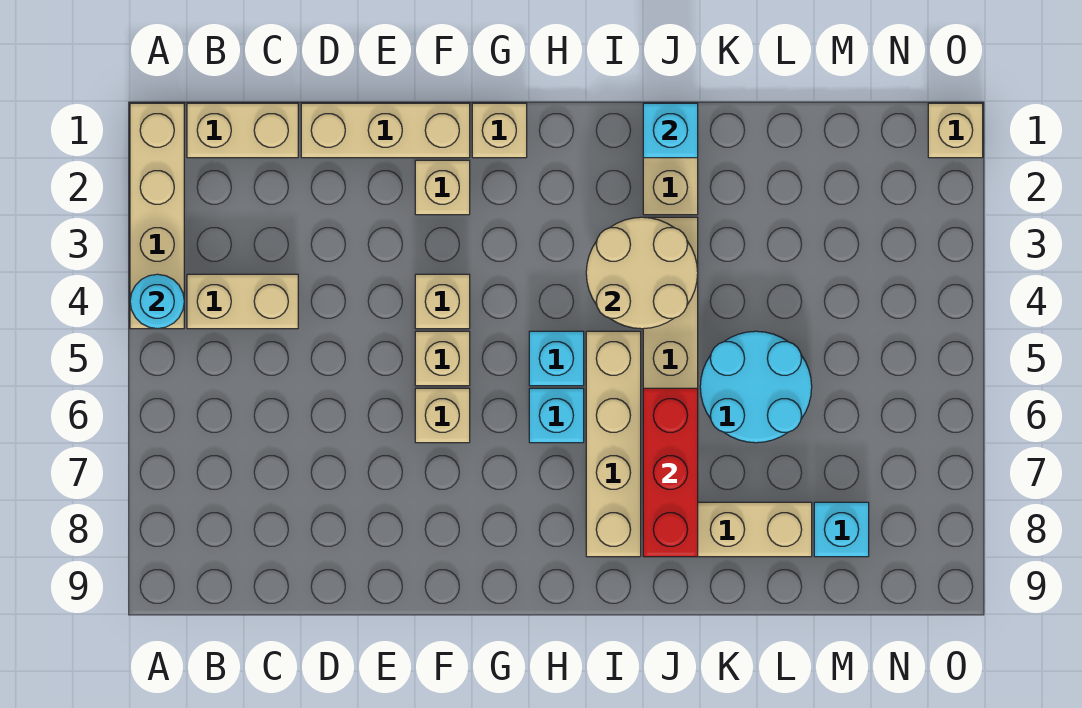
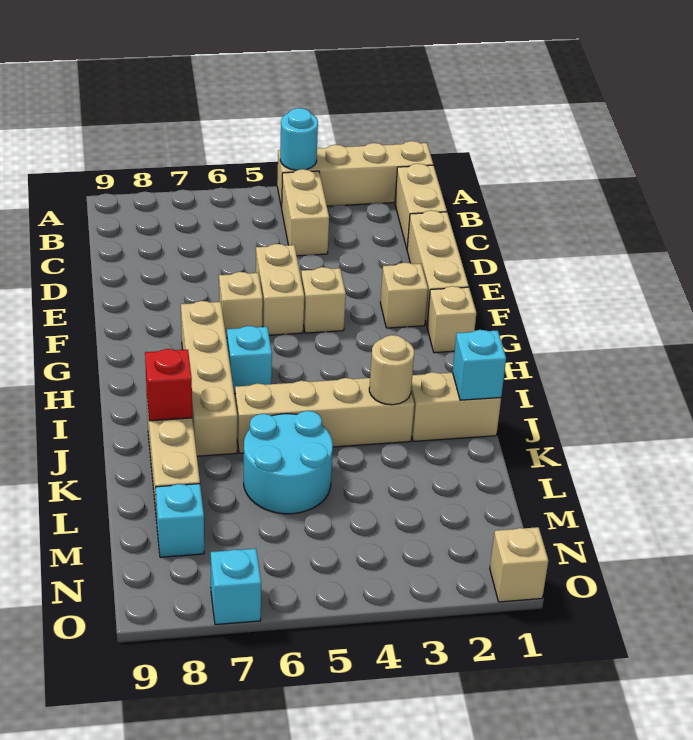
tan 1x1 brick [415,331,470,386] -> tan 1x2 brick [256,244,304,335]
cyan 1x1 brick [529,331,584,386] -> cyan 1x1 brick moved to [211,548,261,625]
tan 2x2 round brick [586,217,698,329] -> tan 1x1 round brick [369,335,414,405]
tan 1x4 brick [586,331,641,557] -> tan 1x4 brick turned to [181,301,237,456]
red 1x3 brick [643,388,698,557] -> red 1x1 brick [145,349,192,421]

